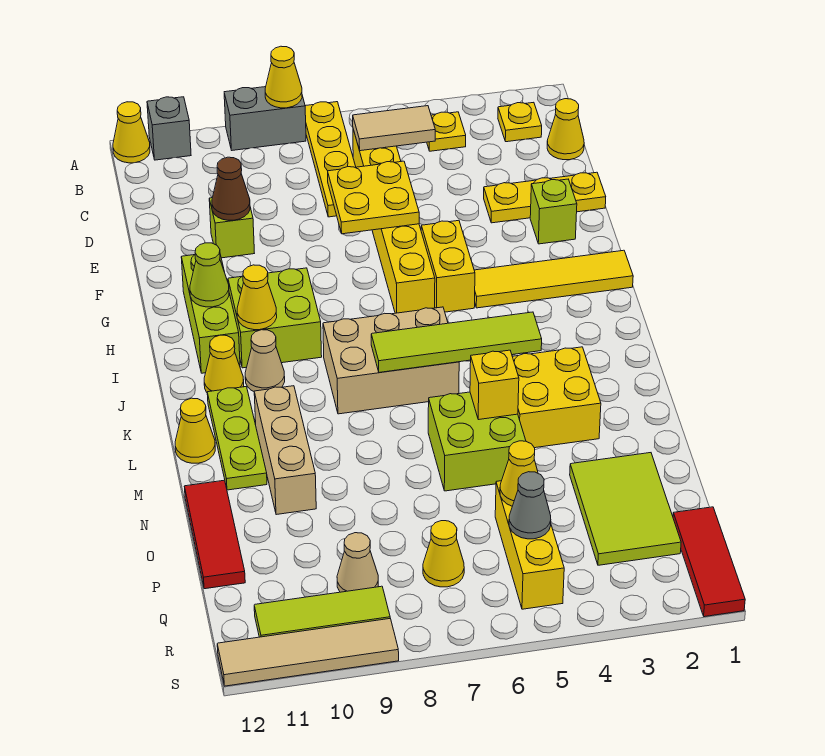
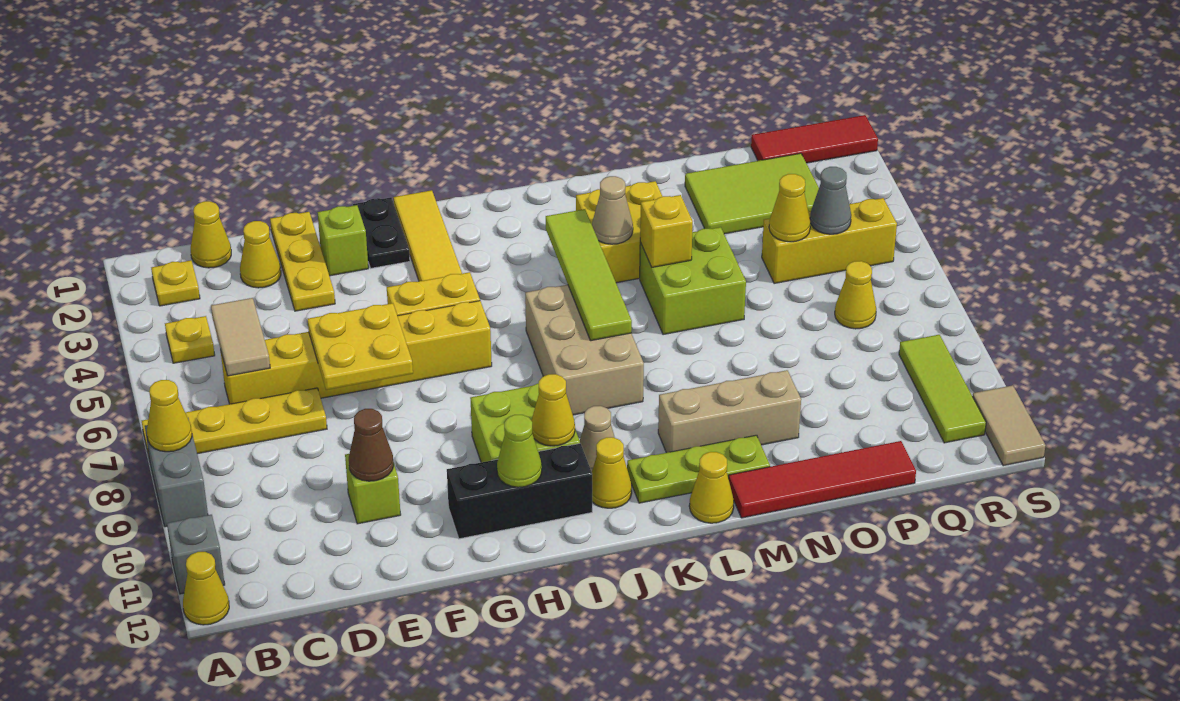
none -> yellow 1x1 cone [240,221,281,288]
none -> black 1x2 plate [353,197,410,268]
lime 1x3 brick [181,255,240,373] -> black 1x3 brick [447,444,592,539]
red 1x3 tile [184,480,245,589] -> red 1x4 tile [729,441,916,518]
tan 1x1 cone [337,533,378,592] -> tan 1x1 cone moved to [592,176,633,244]
tan 1x4 tile [217,618,399,686] -> tan 1x2 tile [973,385,1046,466]

